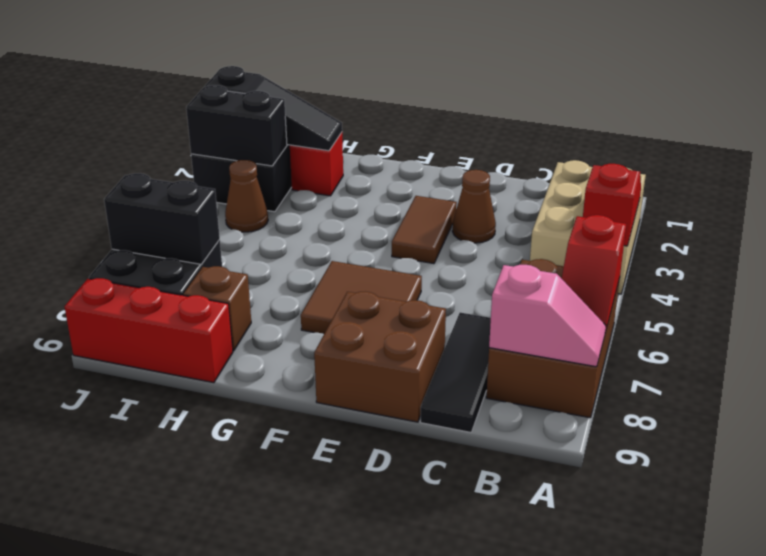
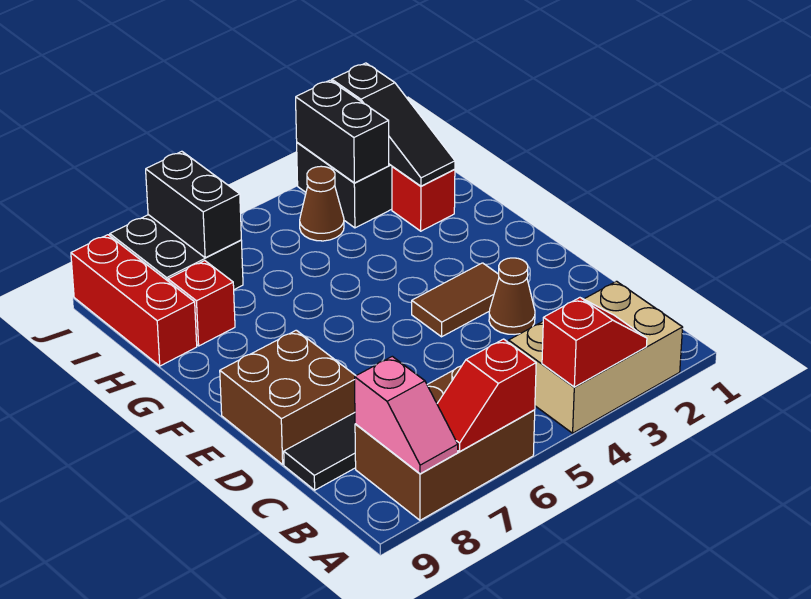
brown 2x2 tile [301,261,422,334] -> none
brown 1x1 brick [183,266,251,351] -> red 1x1 brick [168,261,235,346]

